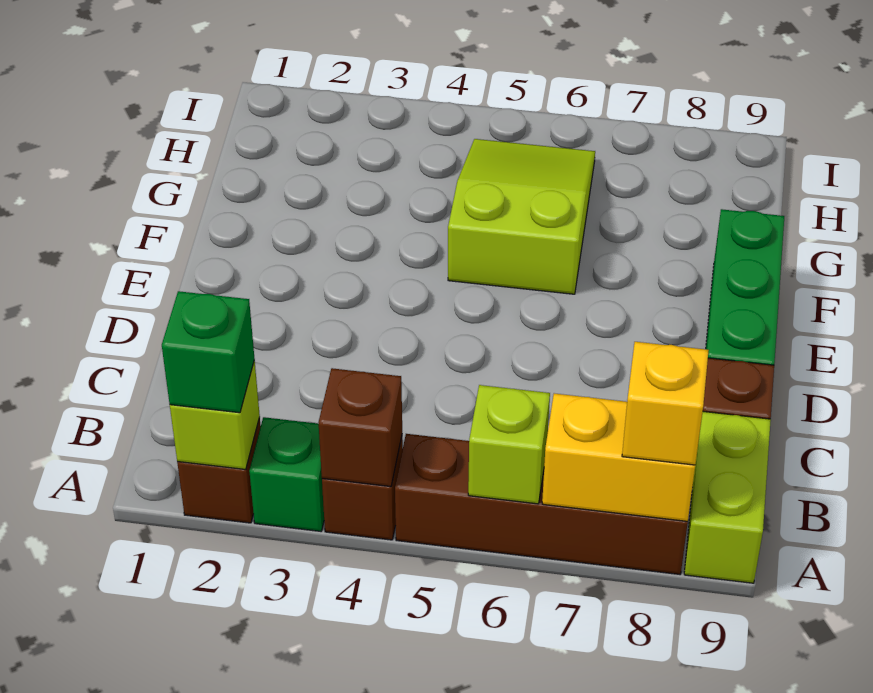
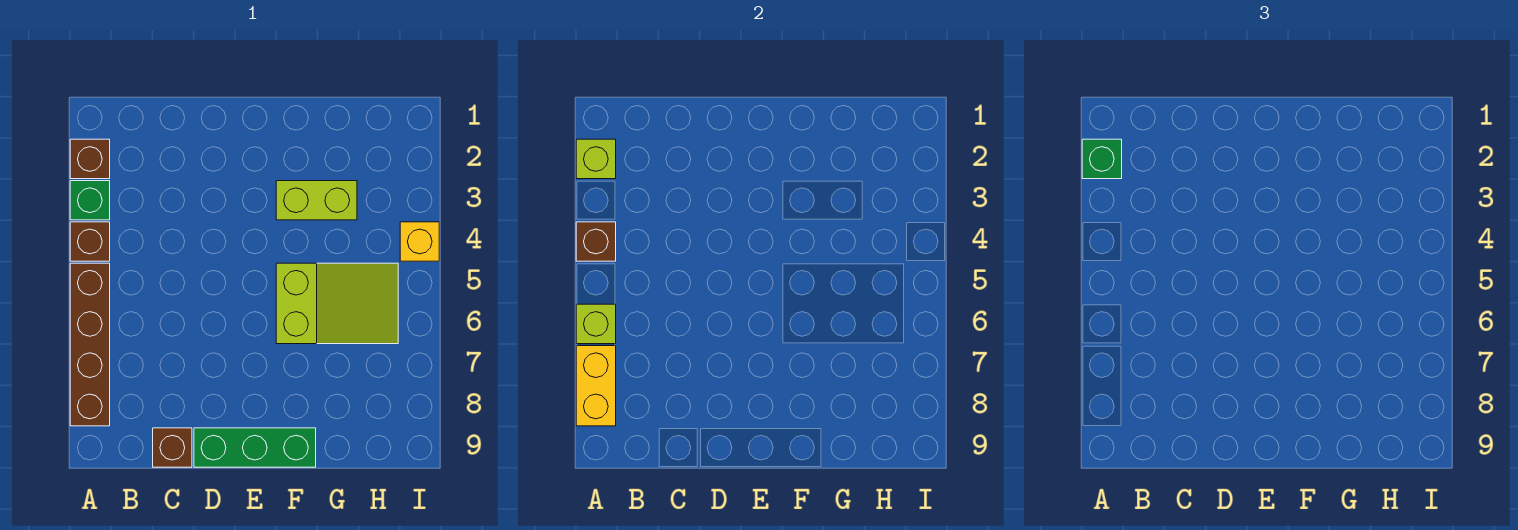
yellow 1x1 brick [622,342,709,465] -> yellow 1x1 brick moved to [400,222,439,261]
lime 1x2 brick [684,412,771,583] -> lime 1x2 brick moved to [276,181,357,220]

